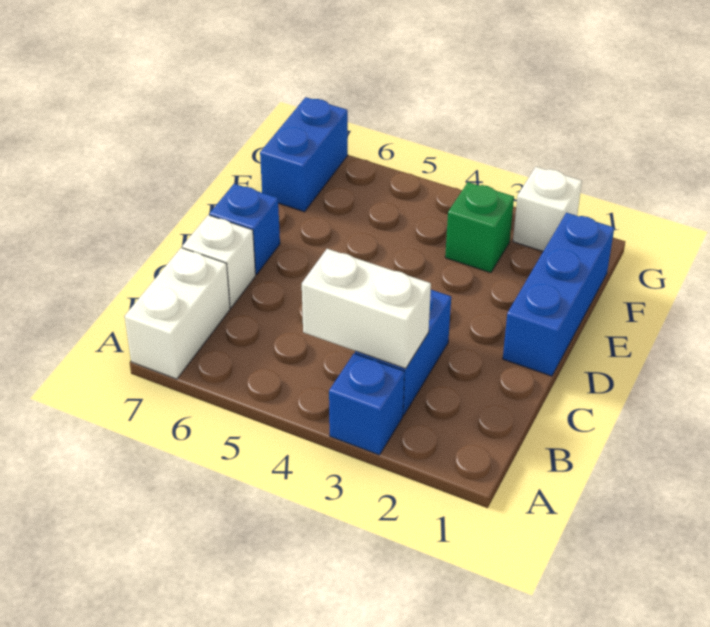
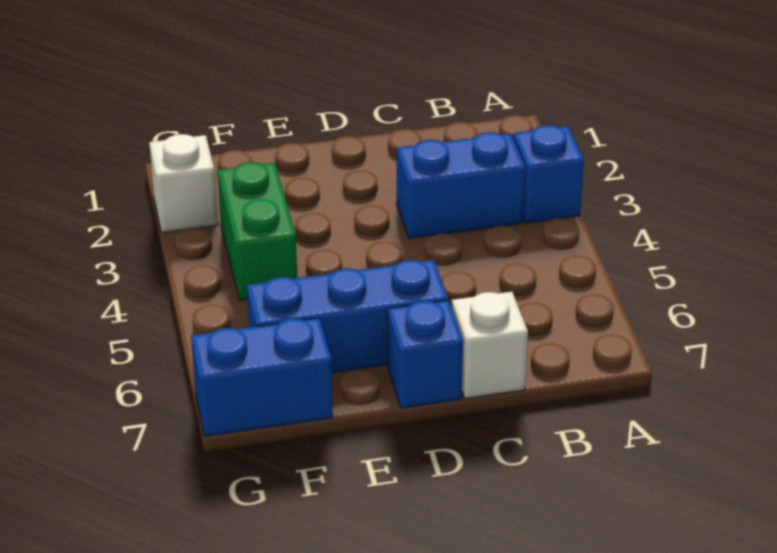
white 1x2 brick [125,248,230,379] -> none
white 1x2 brick [302,249,431,369] -> none
blue 1x3 brick [503,213,614,376] -> blue 1x3 brick moved to [247,260,448,373]
green 1x1 brick [445,182,514,273] -> green 1x2 brick [218,162,297,300]

